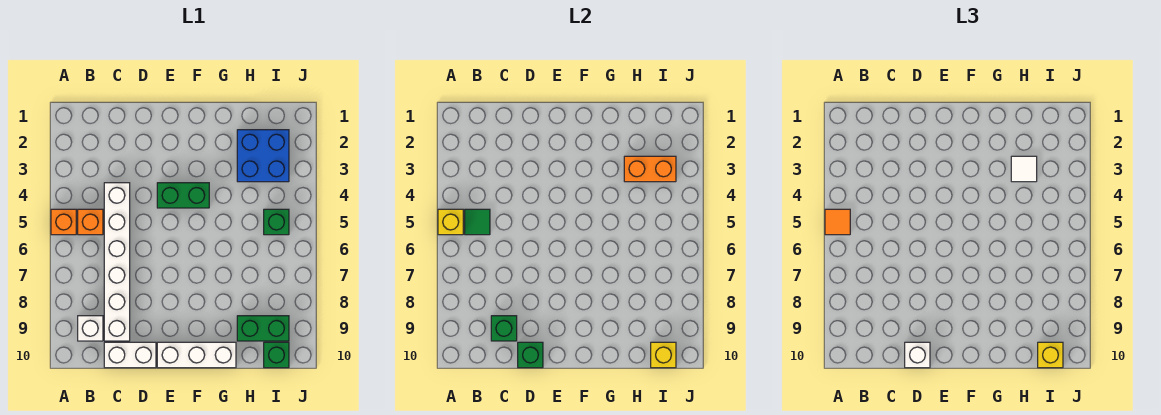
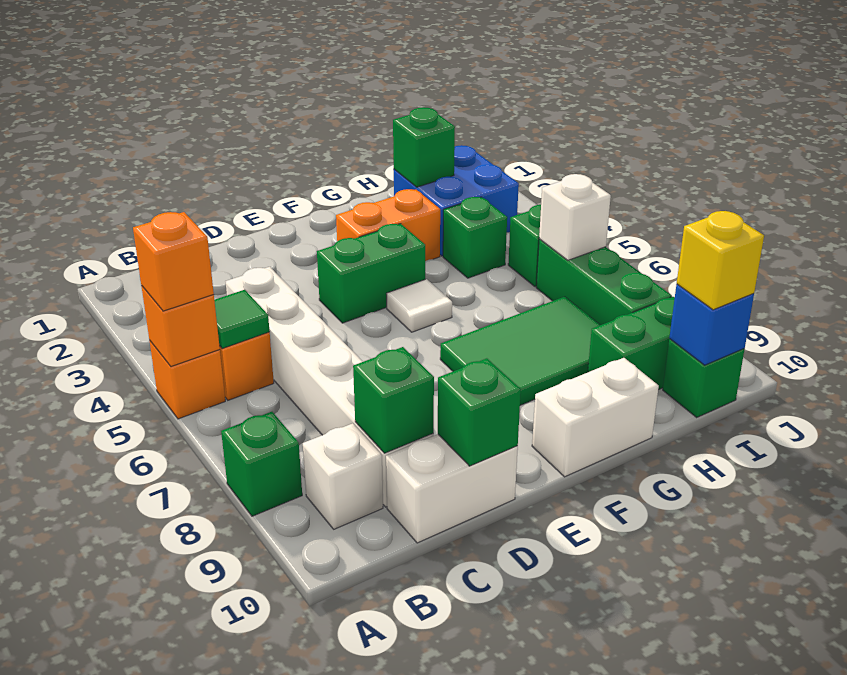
yellow 1x1 brick [438,209,463,235] -> orange 1x1 brick [142,286,220,367]
orange 1x1 tile [825,209,850,235] -> orange 1x1 brick [133,212,214,311]
none -> green 1x1 brick [221,412,302,516]
white 1x1 brick [905,342,930,368] -> white 1x1 brick moved to [539,174,611,260]
white 1x3 brick [157,342,236,368] -> white 1x2 brick [532,358,659,477]
none -> green 2x3 tile [440,297,600,405]
none -> green 1x1 brick [393,107,455,187]
orange 1x2 brick [624,156,676,182] -> orange 1x2 brick moved to [336,189,440,261]
white 1x1 tile [1011,156,1037,182] -> white 1x1 tile moved to [386,279,452,332]
none -> green 1x1 brick [443,197,507,278]
none -> green 1x3 brick [536,239,672,325]
yellow 1x1 brick [651,342,676,368] -> blue 1x1 brick [669,284,754,365]

